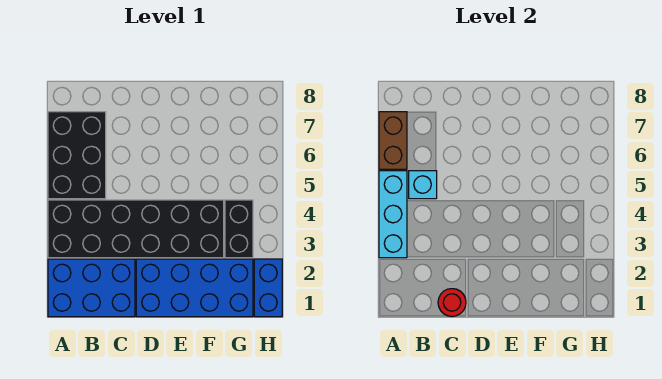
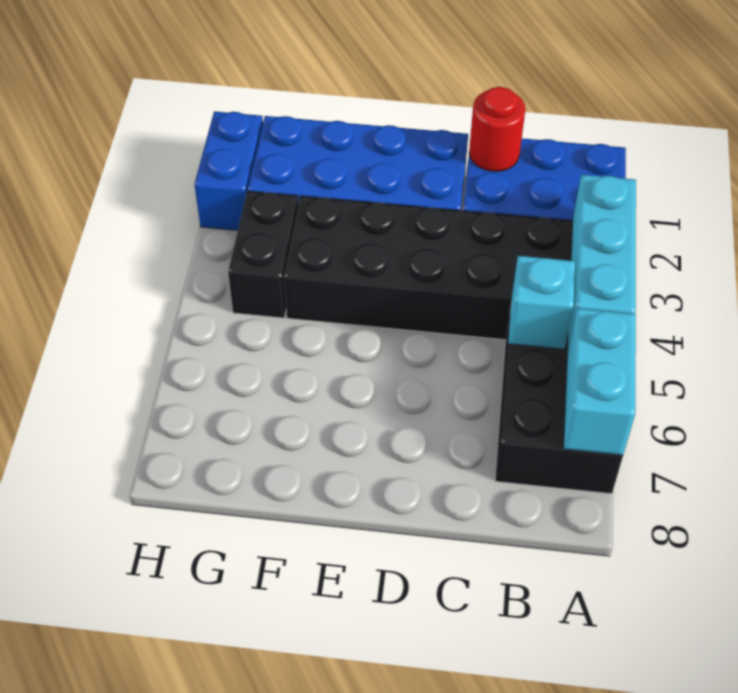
brown 1x2 brick [379,112,407,169] -> cyan 1x2 brick [564,308,636,455]

